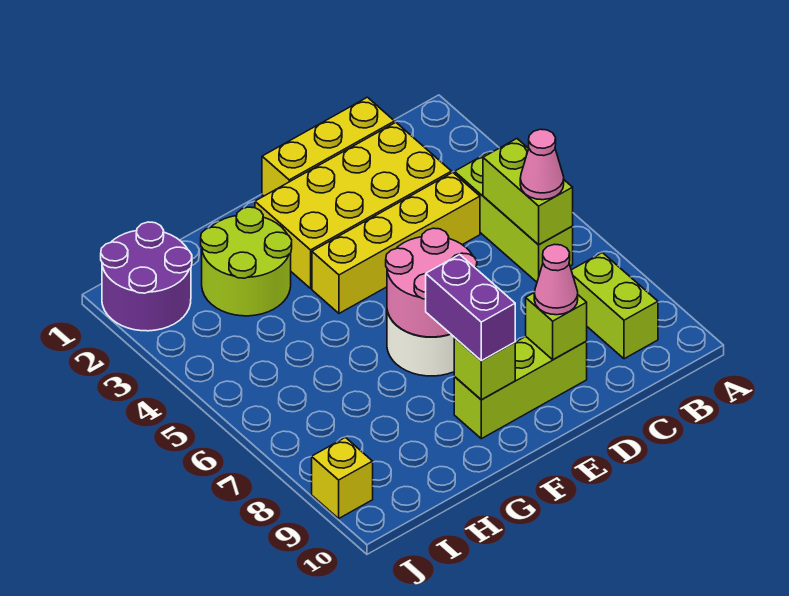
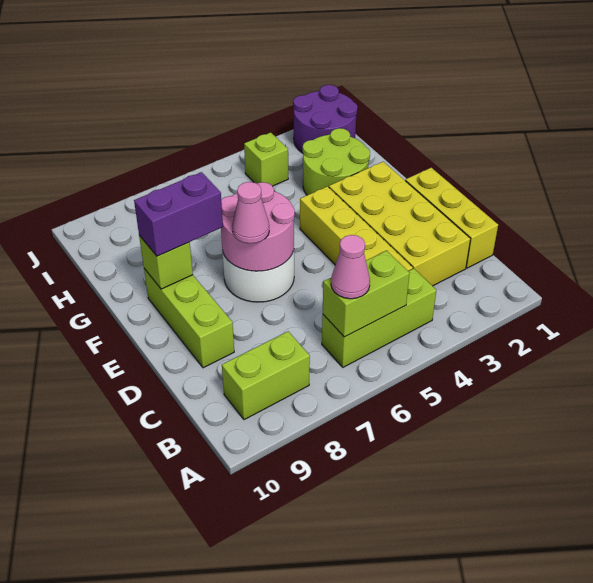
lime 1x1 brick [526,292,587,360] -> lime 1x1 brick moved to [244,132,288,186]
pink 1x1 cone [534,244,578,315] -> pink 1x1 cone moved to [232,182,269,244]
yellow 1x1 brick [312,438,373,518] -> none

